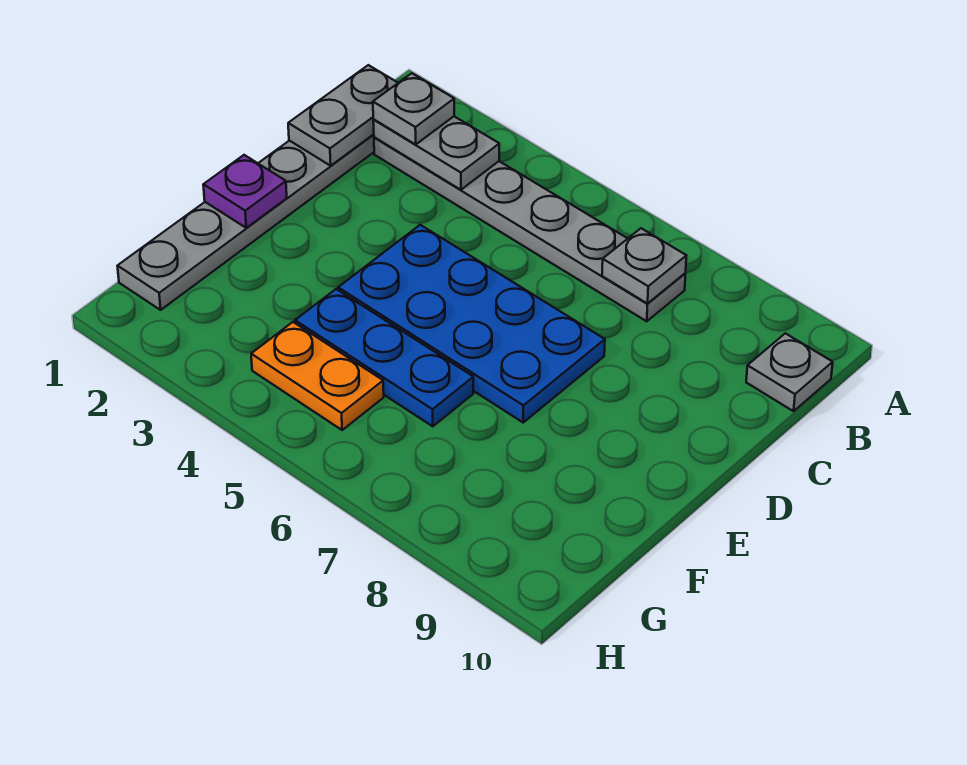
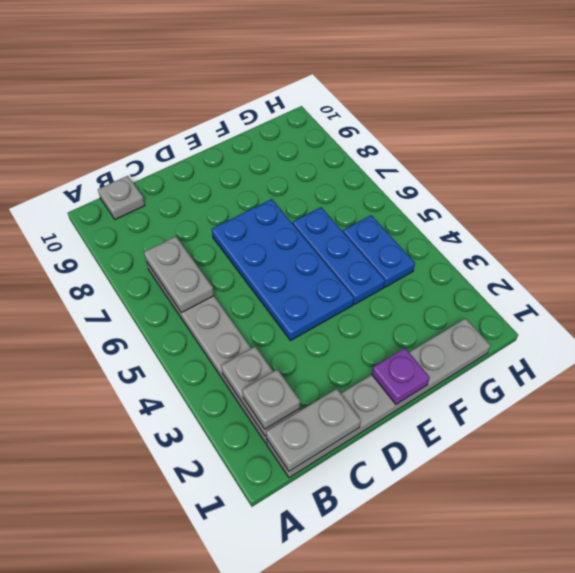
grey 1x1 plate [602,228,686,304] -> grey 1x2 plate [144,236,214,313]
orange 1x2 plate [251,322,384,430] -> blue 1x2 plate [343,215,415,287]

